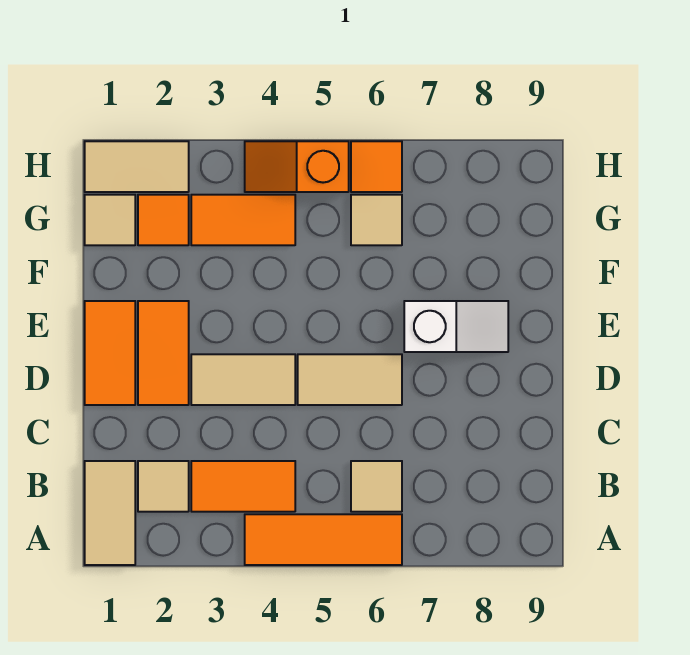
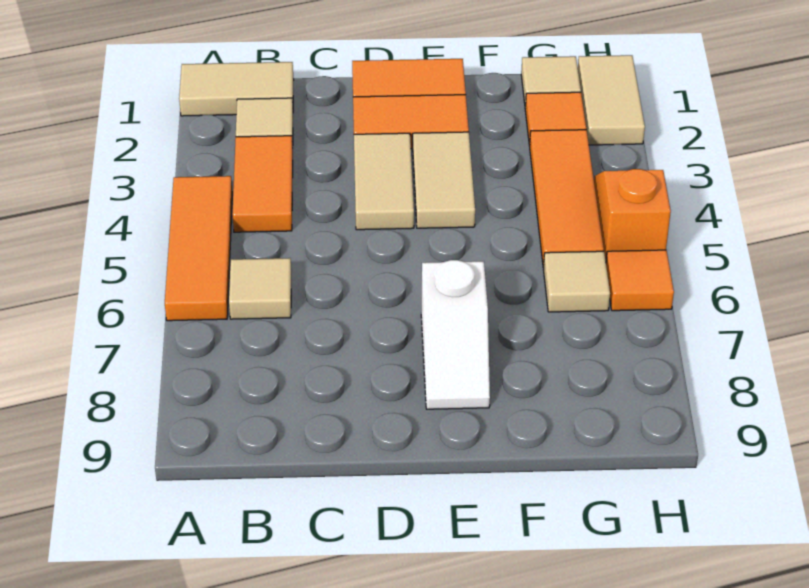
tan 1x2 tile [298,354,402,405] -> tan 1x2 tile moved to [413,132,475,228]
orange 1x2 tile [191,195,295,245] -> orange 1x3 tile [530,130,604,268]

